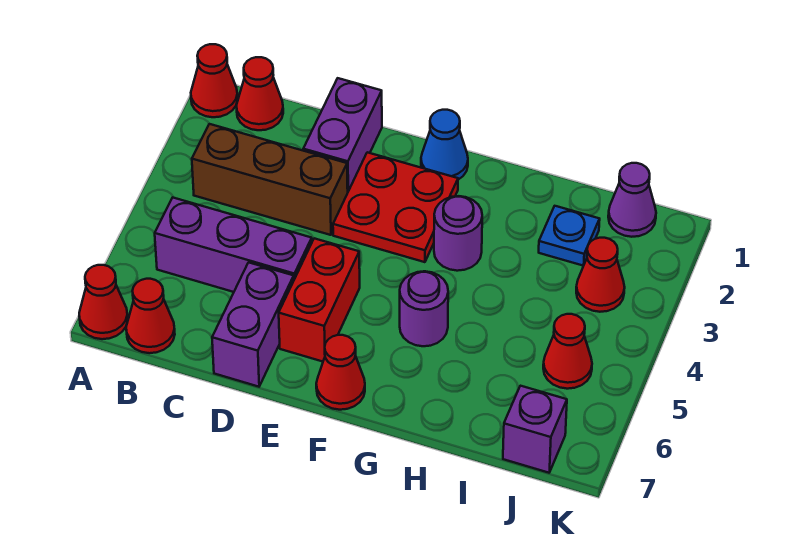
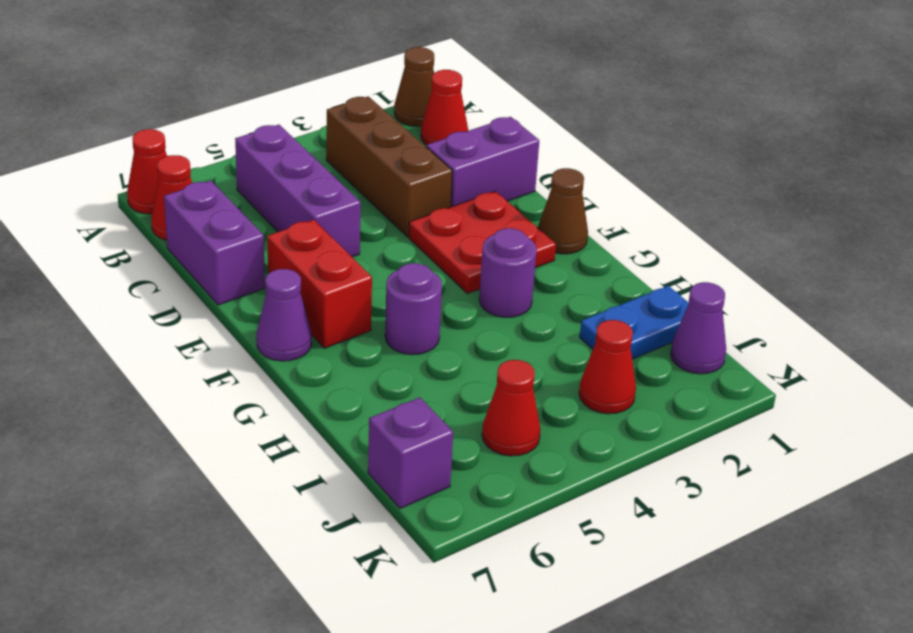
red 1x1 cone [191,44,238,117] -> brown 1x1 cone [394,47,434,127]
purple 1x2 brick [212,262,294,387] -> purple 1x2 brick turned to [164,181,265,305]
red 1x2 brick [279,238,360,362] -> red 1x2 brick turned to [267,220,372,348]
blue 1x1 cone [421,110,468,180] -> brown 1x1 cone [538,168,588,254]
red 1x1 cone [316,335,365,410] -> purple 1x1 cone [257,269,312,361]
blue 1x1 plate [539,206,600,266] -> blue 1x2 plate [580,286,689,359]

